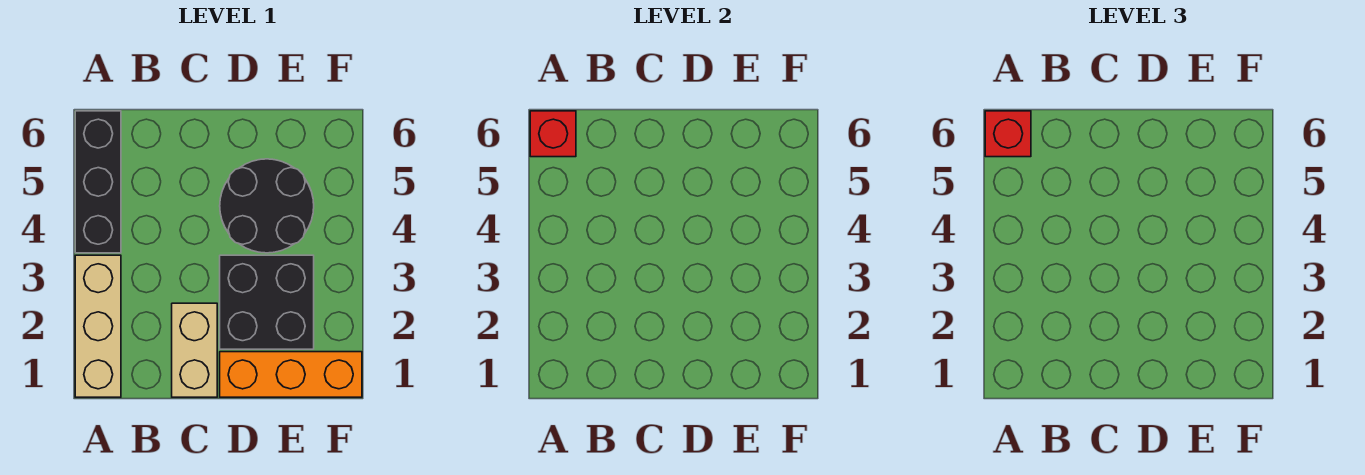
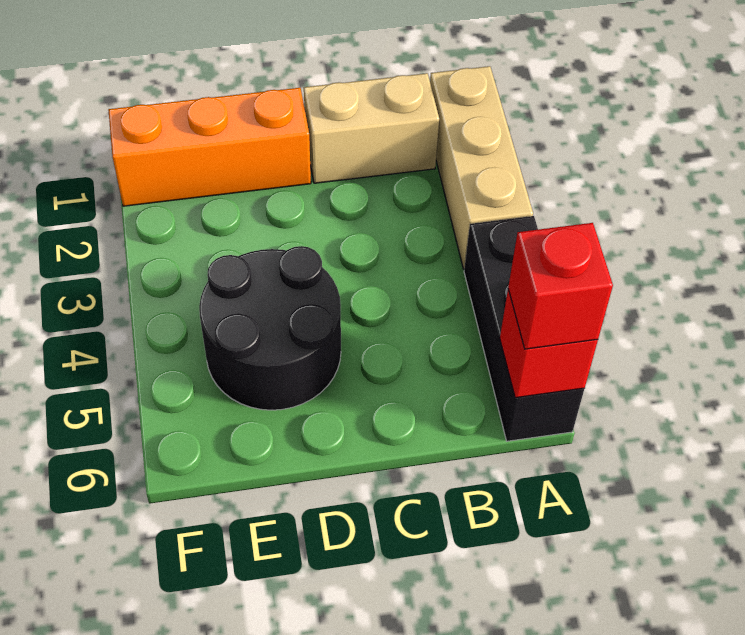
tan 1x2 brick [172,303,217,397] -> tan 1x2 brick turned to [304,73,439,183]
black 2x2 brick [220,255,314,349] -> none

